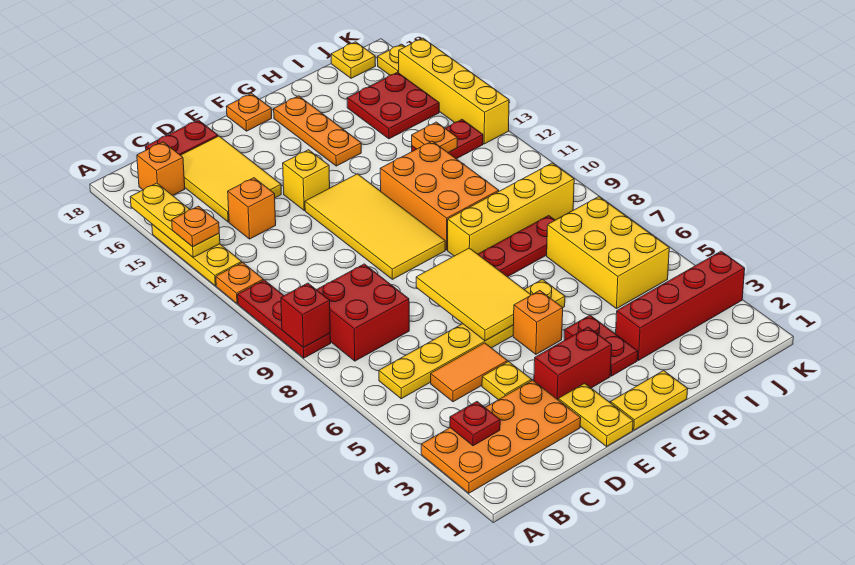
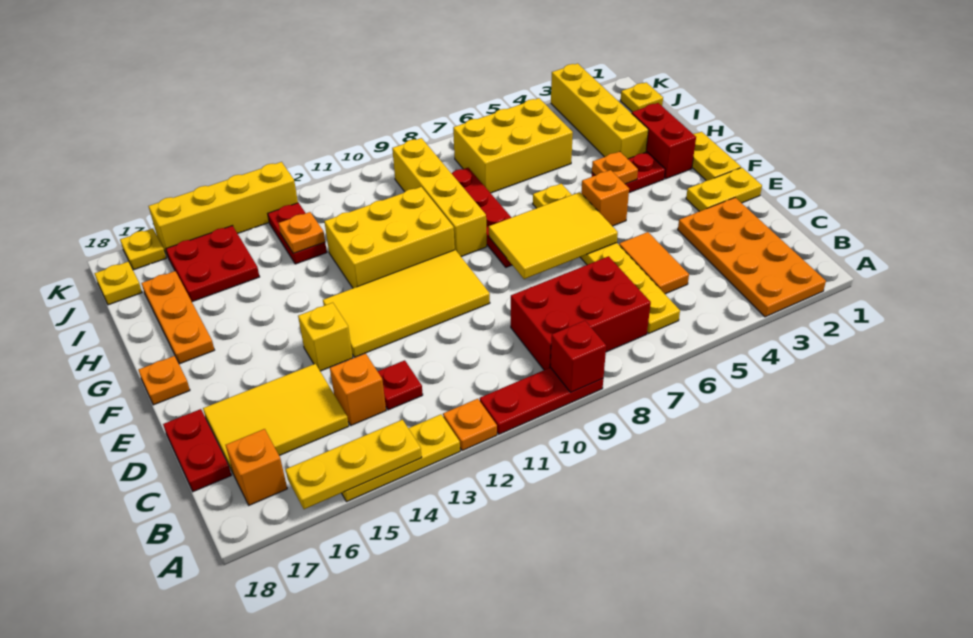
orange 1x1 plate [172,206,219,247] -> orange 1x1 plate moved to [592,152,638,184]
red 1x1 plate [450,402,500,446] -> red 1x1 plate moved to [378,360,423,410]
red 2x2 brick [317,264,409,361] -> red 2x3 brick [511,256,651,370]
yellow 1x1 plate [482,362,532,400] -> yellow 1x1 plate moved to [621,83,663,112]
red 1x2 brick [534,327,612,399] -> red 1x2 brick moved to [632,103,696,179]
orange 2x3 brick [380,141,499,250] -> yellow 2x3 brick [324,187,455,288]
orange 1x3 plate [274,96,361,166] -> orange 1x3 plate turned to [141,271,214,364]
red 1x4 brick [616,251,745,360] -> yellow 1x4 brick [551,63,648,159]

